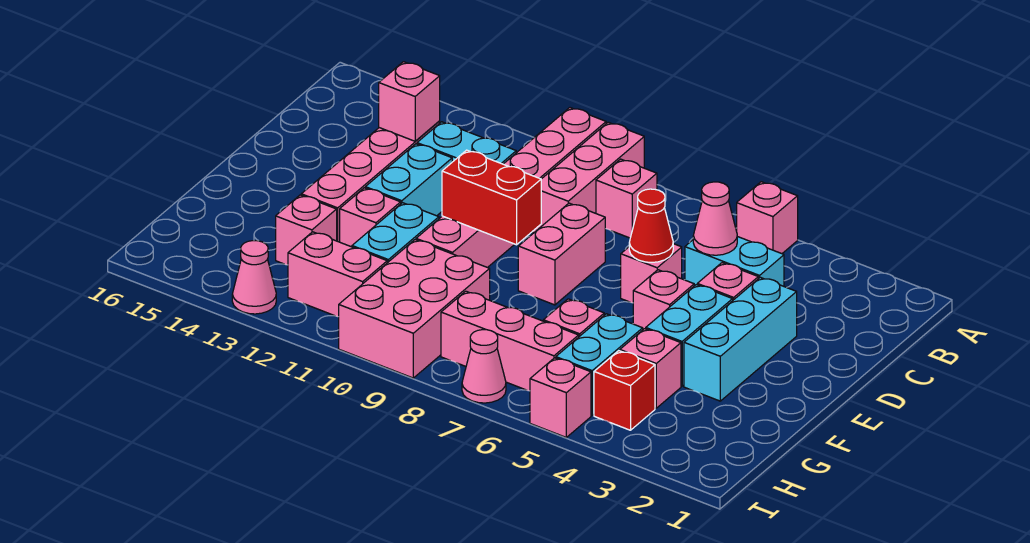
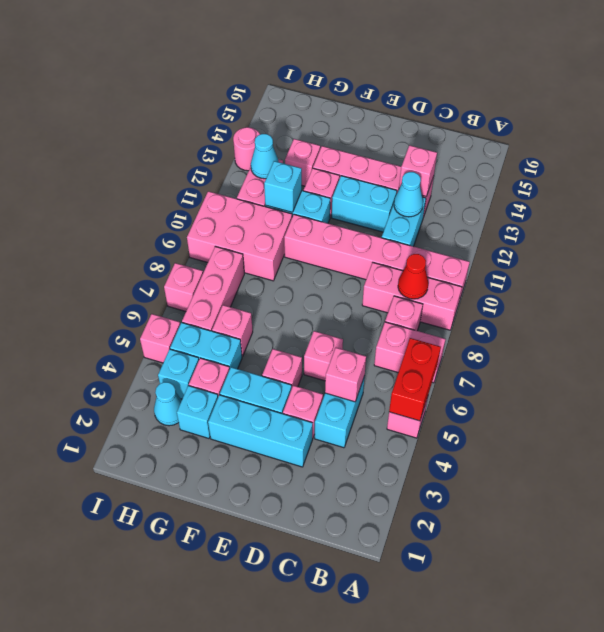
pink 1x1 cone [693,182,737,255] -> pink 1x1 brick [325,348,366,402]
none -> cyan 1x1 cone [394,172,423,217]
red 1x1 cone [629,189,673,262] -> red 1x1 cone moved to [398,254,428,299]
pink 1x2 brick [518,203,605,305] -> pink 1x2 brick moved to [374,322,446,383]
red 1x2 brick [442,150,541,245] -> red 1x2 brick moved to [389,338,441,421]
none -> cyan 1x1 brick [177,386,218,438]
none -> cyan 1x1 brick [264,161,302,212]
none -> cyan 1x1 cone [154,382,182,426]
red 1x1 brick [594,351,655,430] -> cyan 1x1 brick [158,349,199,399]
none -> cyan 1x1 cone [251,134,279,179]
pink 1x1 cone [462,330,506,403] -> pink 1x1 brick [164,263,203,311]
pink 1x1 cone [232,241,276,314] -> pink 1x1 round brick [233,127,260,171]

